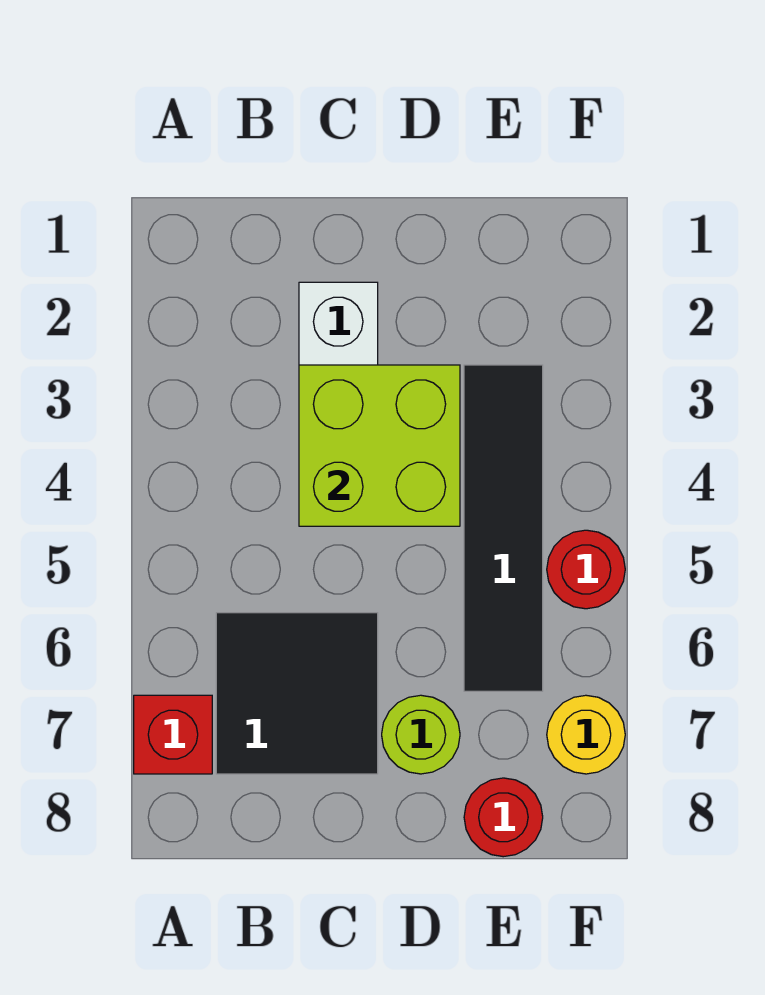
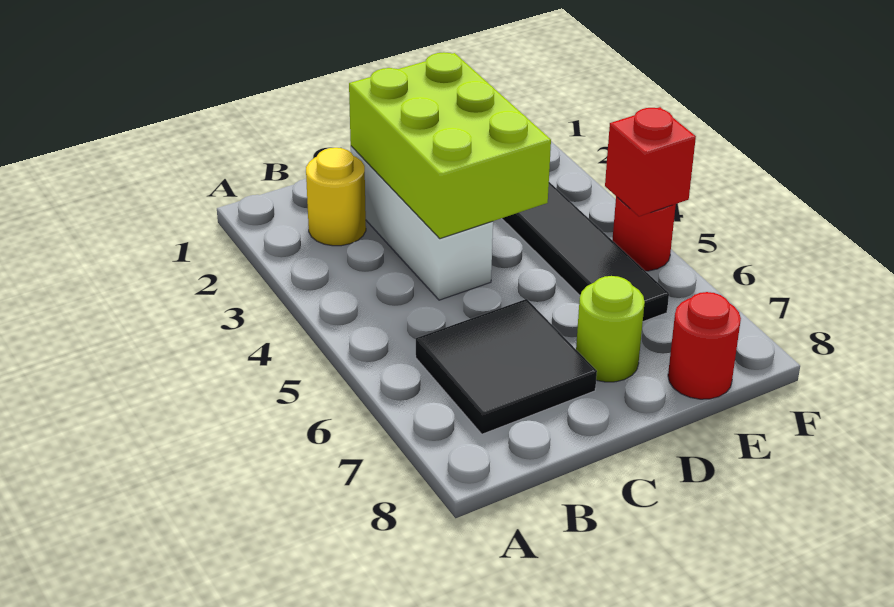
red 1x1 brick [134,695,212,774] -> red 1x1 brick moved to [605,107,696,216]
lime 2x2 brick [299,365,460,526] -> lime 2x3 brick [349,52,551,239]
yellow 1x1 round brick [547,695,625,774] -> yellow 1x1 round brick moved to [306,148,366,246]

